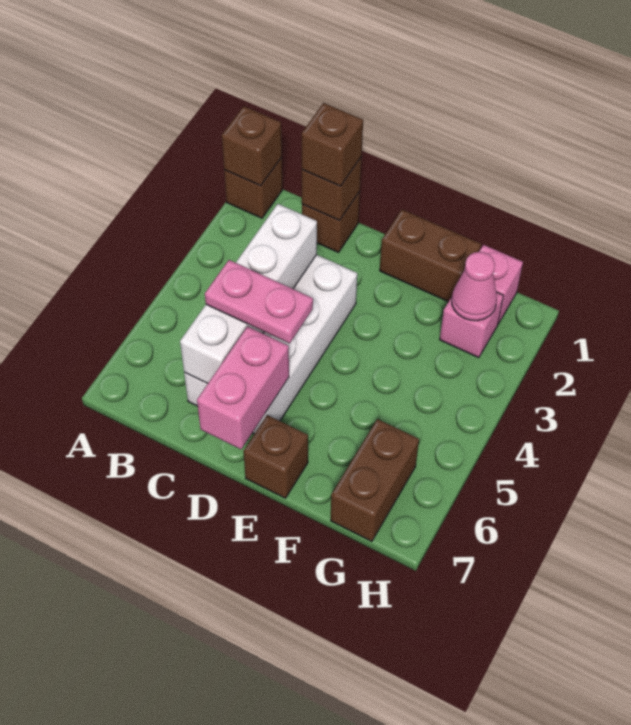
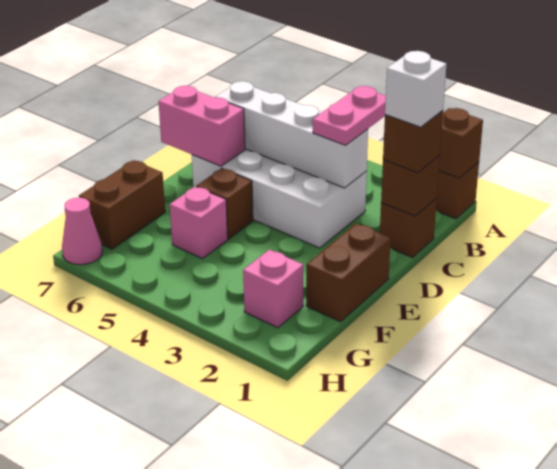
none -> white 1x1 brick [385,51,446,127]
pink 1x2 plate [205,260,313,343] -> pink 1x2 plate moved to [313,86,386,145]
brown 1x1 brick [243,415,308,498] -> brown 1x1 brick moved to [197,168,253,239]
pink 1x1 brick [479,245,523,324] -> pink 1x1 brick moved to [170,186,228,259]
pink 1x1 cone [452,252,497,321] -> pink 1x1 cone moved to [62,197,102,265]
brown 1x2 brick [331,419,419,541] -> brown 1x2 brick turned to [79,160,165,249]

